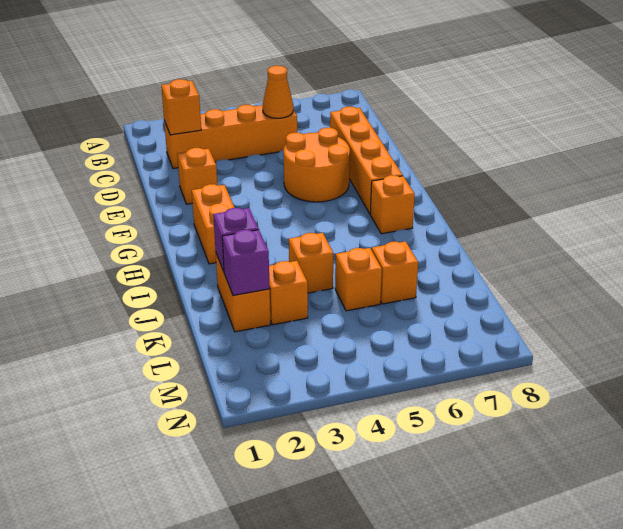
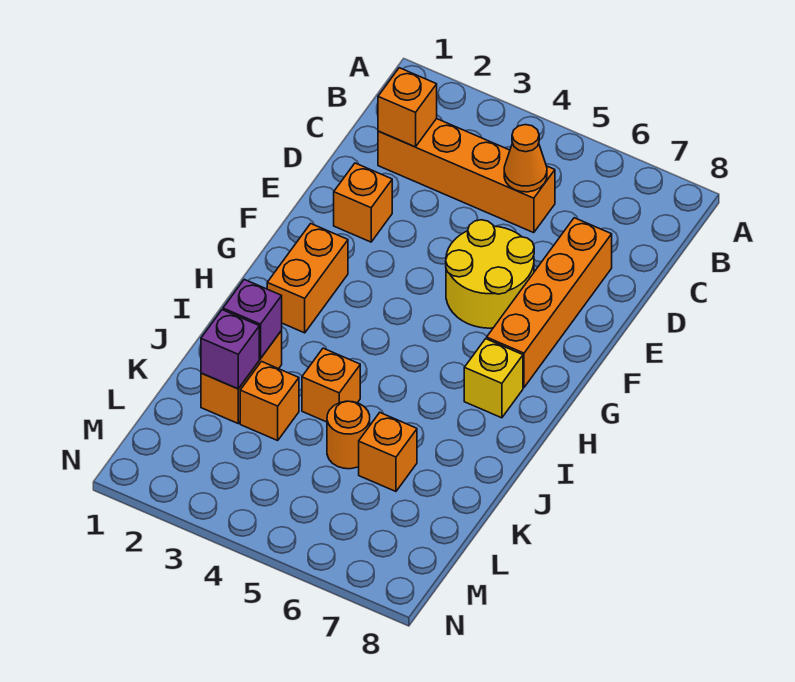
orange 2x2 round brick [284,128,350,202] -> yellow 2x2 round brick [446,220,534,328]
orange 1x1 brick [370,175,415,234] -> yellow 1x1 brick [464,339,523,418]
orange 1x1 brick [335,248,382,311] -> orange 1x1 round brick [327,401,370,469]

